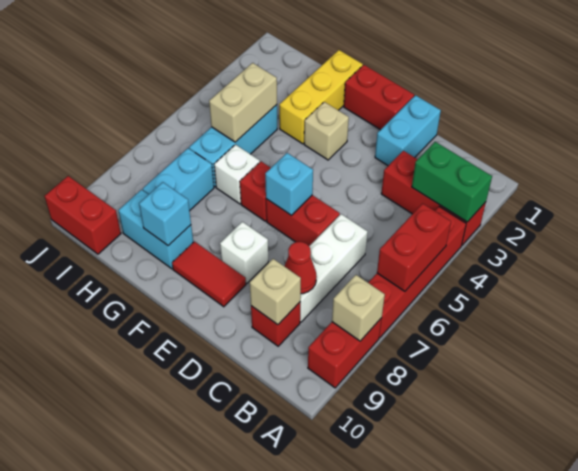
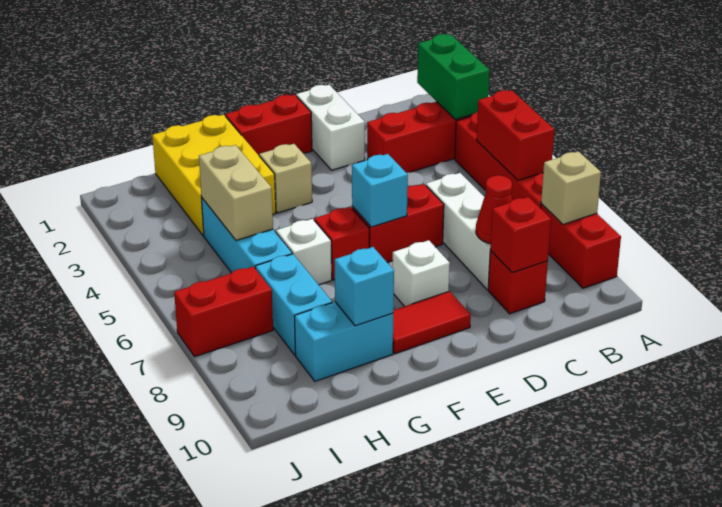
green 1x2 brick [412,142,492,222] -> green 1x2 brick turned to [417,34,490,119]
tan 1x1 brick [250,259,301,325] -> red 1x1 brick [490,197,551,273]
cyan 1x2 brick [375,95,441,166] -> white 1x2 brick [296,85,365,170]
yellow 1x3 brick [279,50,363,144] -> yellow 2x3 brick [152,115,276,236]
red 1x2 brick [44,176,121,254] -> red 1x2 brick moved to [174,267,273,357]

